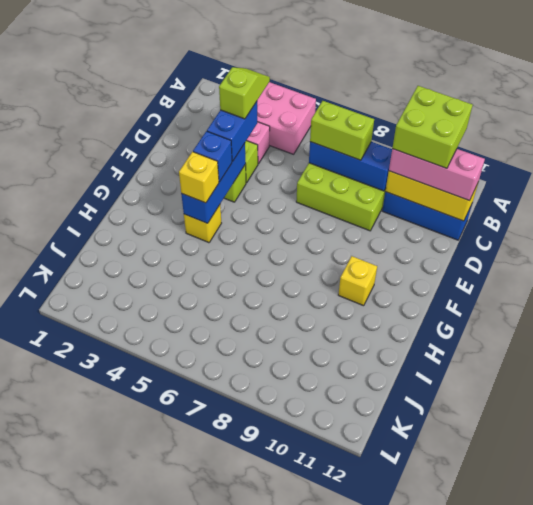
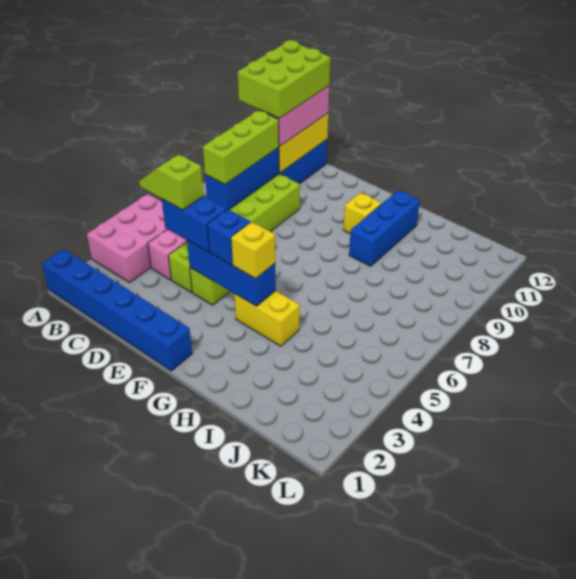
none -> blue 1x6 brick [42,249,192,371]
lime 2x2 brick [392,86,472,168] -> lime 2x3 brick [238,40,330,119]
lime 1x2 brick [310,101,374,160] -> lime 1x3 brick [203,110,279,184]
yellow 1x1 brick [184,205,221,243] -> yellow 1x2 brick [234,291,300,346]
none -> blue 1x3 brick [349,190,420,266]

